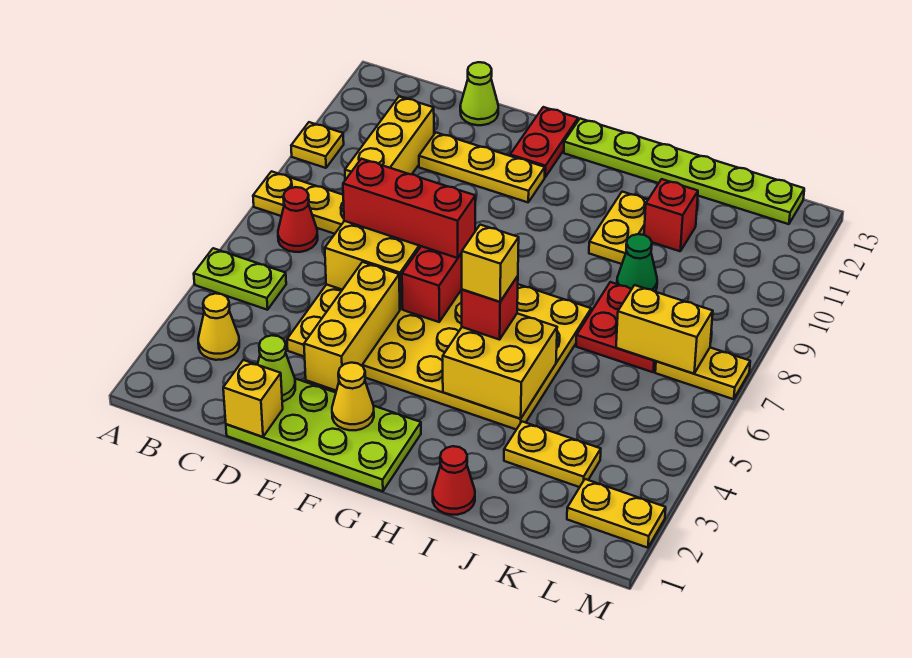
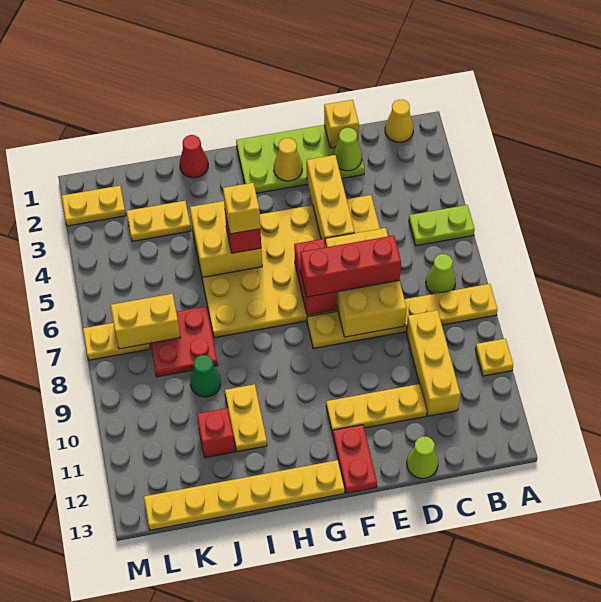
yellow 1x1 cone [198,293,239,360] -> yellow 1x1 cone moved to [385,100,414,142]
red 1x1 cone [278,187,318,252] -> lime 1x1 cone [426,254,456,294]
lime 1x6 plate [564,119,804,224] -> yellow 1x6 plate [144,460,345,530]

